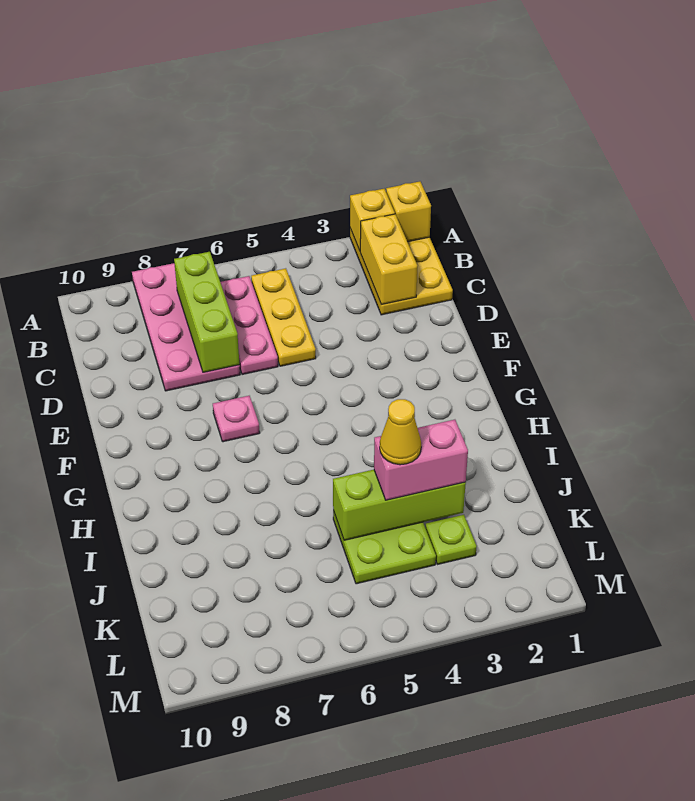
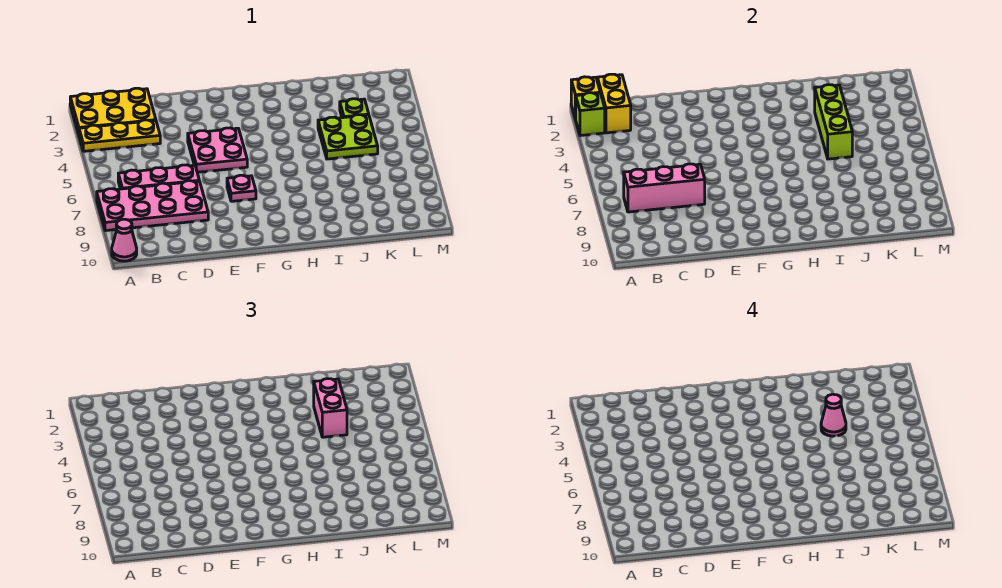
yellow 1x1 brick [350,189,395,251] -> lime 1x1 brick [576,93,605,136]
none -> pink 1x1 cone [112,219,137,261]
yellow 1x2 brick [360,214,417,305] -> yellow 1x2 brick turned to [597,74,631,133]
yellow 1x3 plate [251,268,316,366] -> yellow 1x3 plate moved to [79,120,160,151]
lime 1x3 brick [174,252,239,372] -> pink 1x3 brick [624,164,705,212]
none -> pink 2x2 plate [188,128,247,172]
yellow 1x1 cone [380,399,421,465] -> pink 1x1 cone [821,394,846,436]

